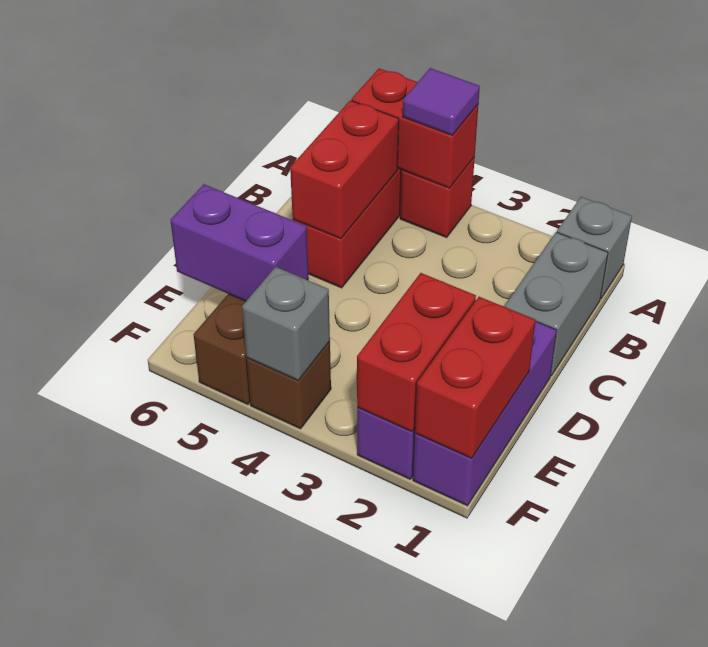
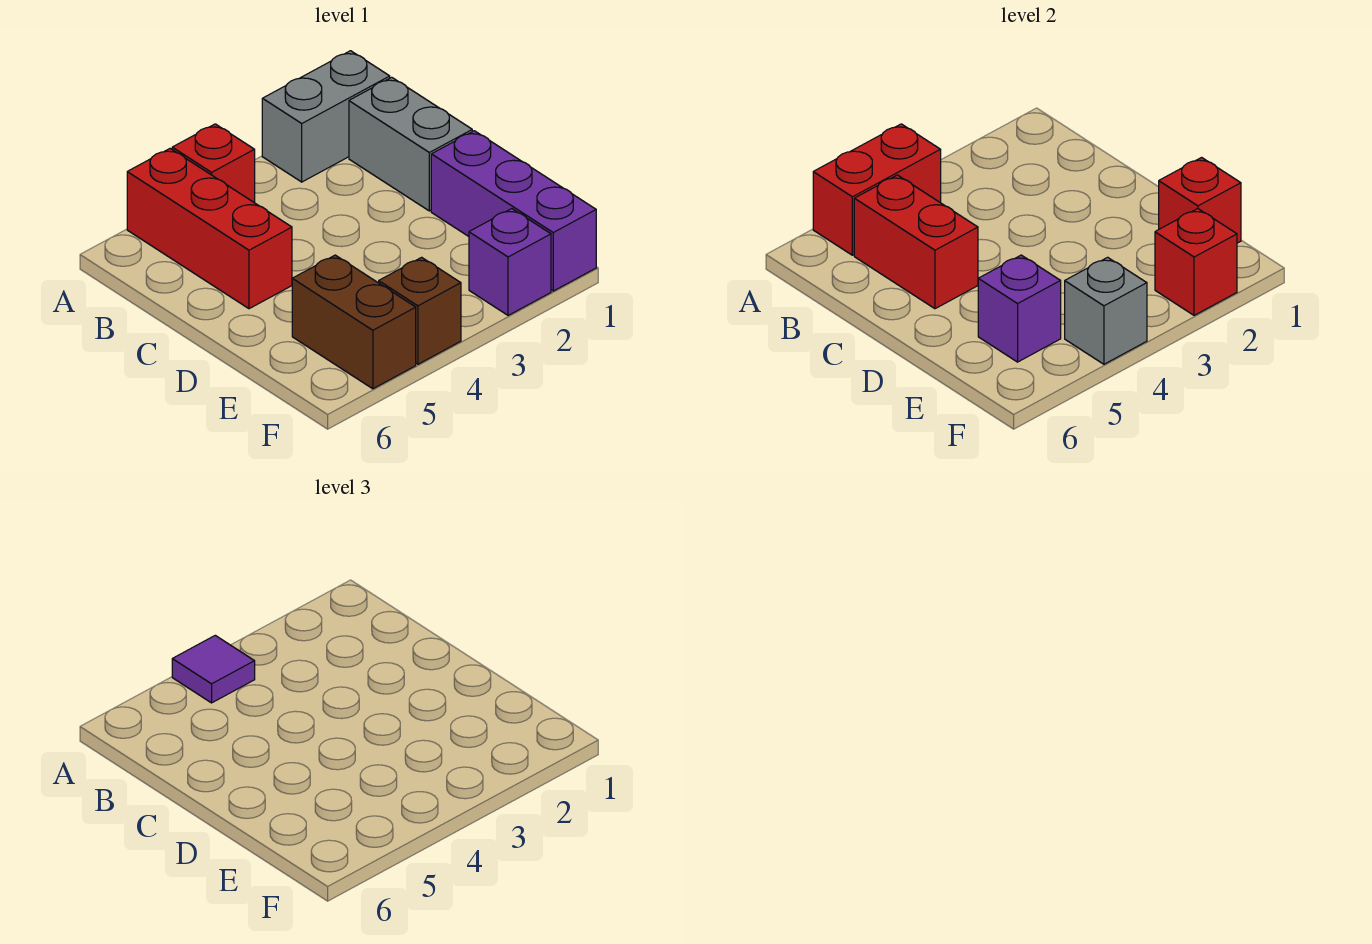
grey 1x1 brick [557,197,632,299] -> grey 1x2 brick [262,51,390,182]
red 1x2 brick [415,297,536,458] -> red 1x1 brick [1159,158,1241,243]
red 1x2 brick [357,273,476,432] -> red 1x1 brick [1155,209,1237,315]
purple 1x2 brick [170,184,309,301] -> purple 1x1 brick [978,255,1061,362]

